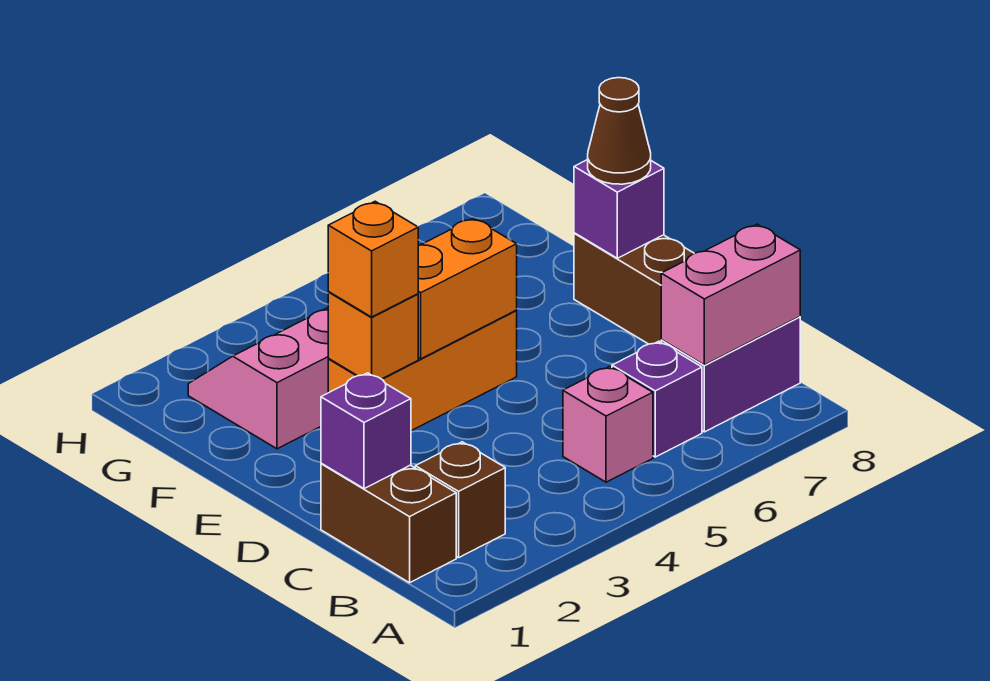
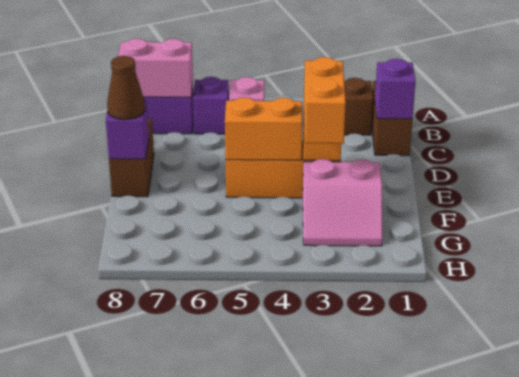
orange 1x1 brick [328,201,418,317] -> orange 1x2 brick [304,57,346,144]

